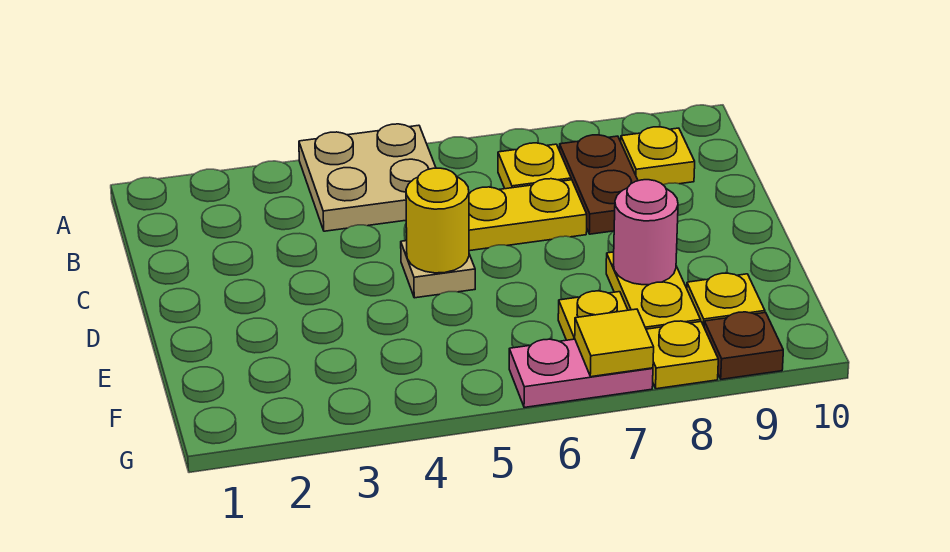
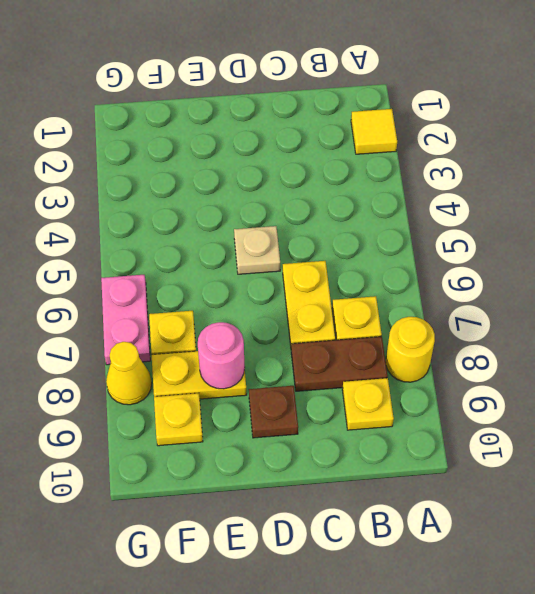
tan 2x2 plate [299,124,436,231] -> none
yellow 1x1 round brick [406,168,469,273] -> yellow 1x1 round brick moved to [386,317,435,382]
yellow 1x1 tile [575,309,654,377] -> yellow 1x1 tile moved to [351,109,397,154]
yellow 1x1 plate [646,321,718,389] -> yellow 1x1 cone [106,342,152,405]
brown 1x1 plate [704,312,783,379] -> brown 1x1 plate moved to [249,386,298,438]

